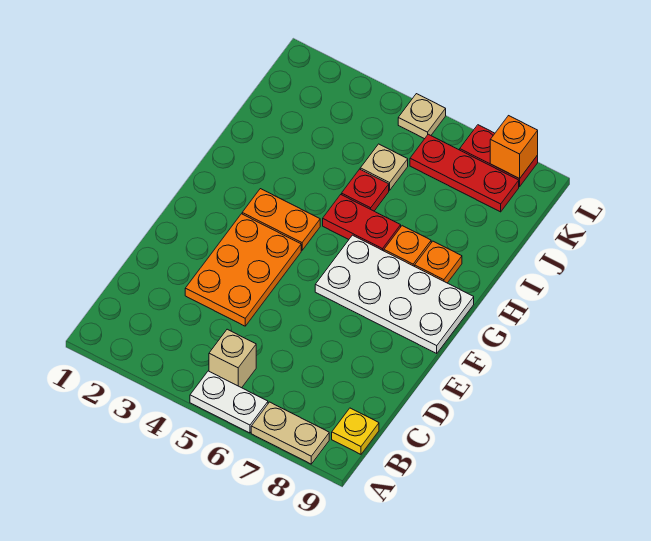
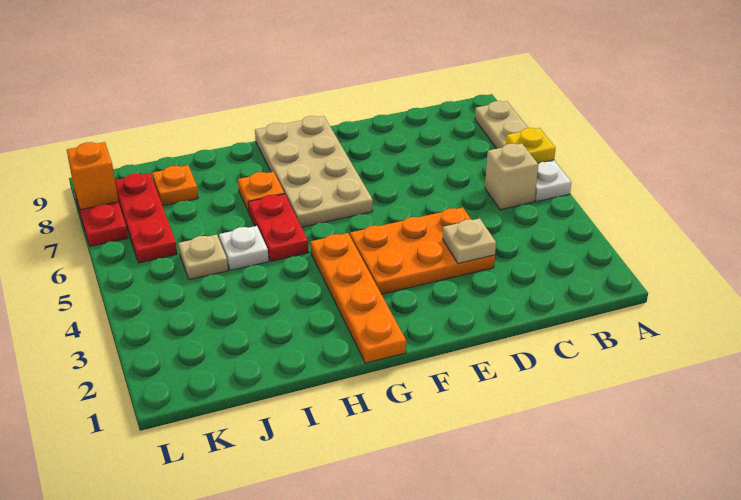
yellow 1x1 plate [332,408,379,454] -> yellow 1x1 plate moved to [506,128,556,163]
white 2x4 plate [315,235,474,353] -> tan 2x4 plate [255,116,373,227]
orange 1x2 plate [242,189,320,250] -> orange 1x4 plate [311,233,406,363]
orange 1x1 plate [415,241,462,283] -> orange 1x1 plate moved to [152,165,198,206]
red 1x1 plate [342,169,389,211] -> white 1x1 plate [219,226,269,270]
tan 1x1 plate [398,94,446,139] -> tan 1x1 plate moved to [443,219,496,263]

